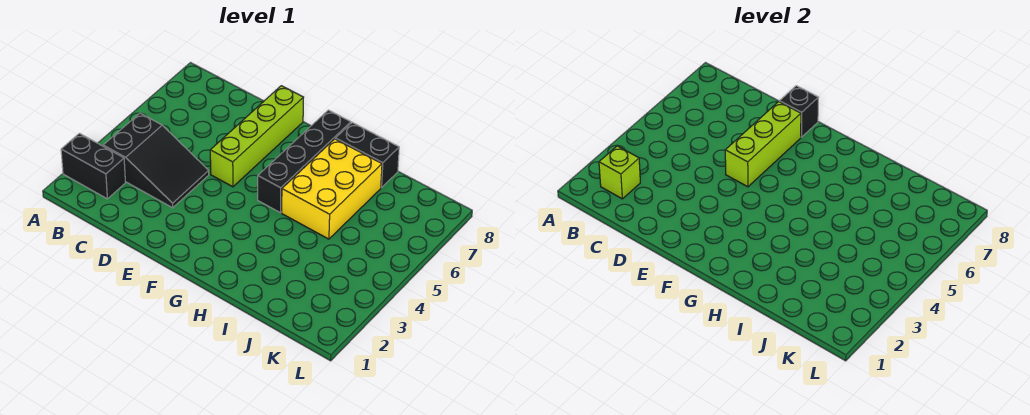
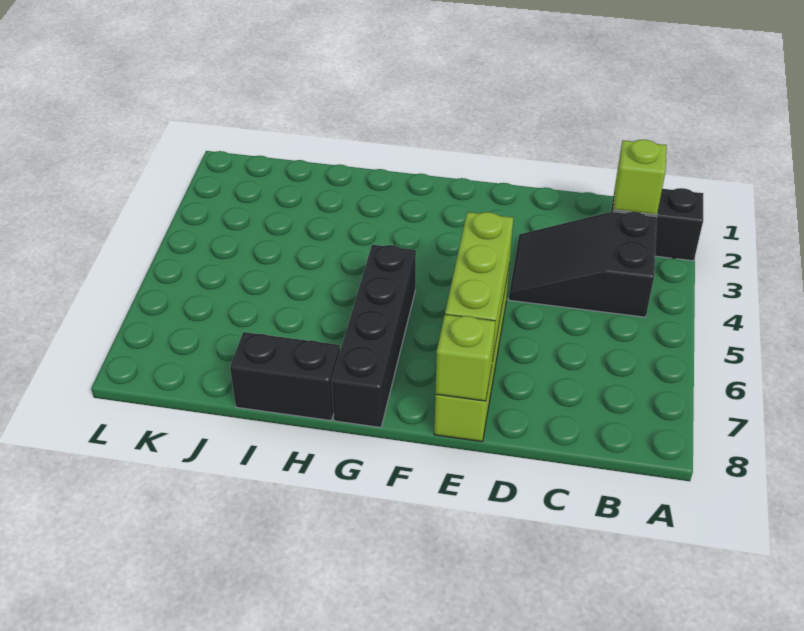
black 1x1 brick [779,86,819,137] -> lime 1x1 brick [435,314,495,401]
yellow 2x3 brick [282,139,382,239] -> none

